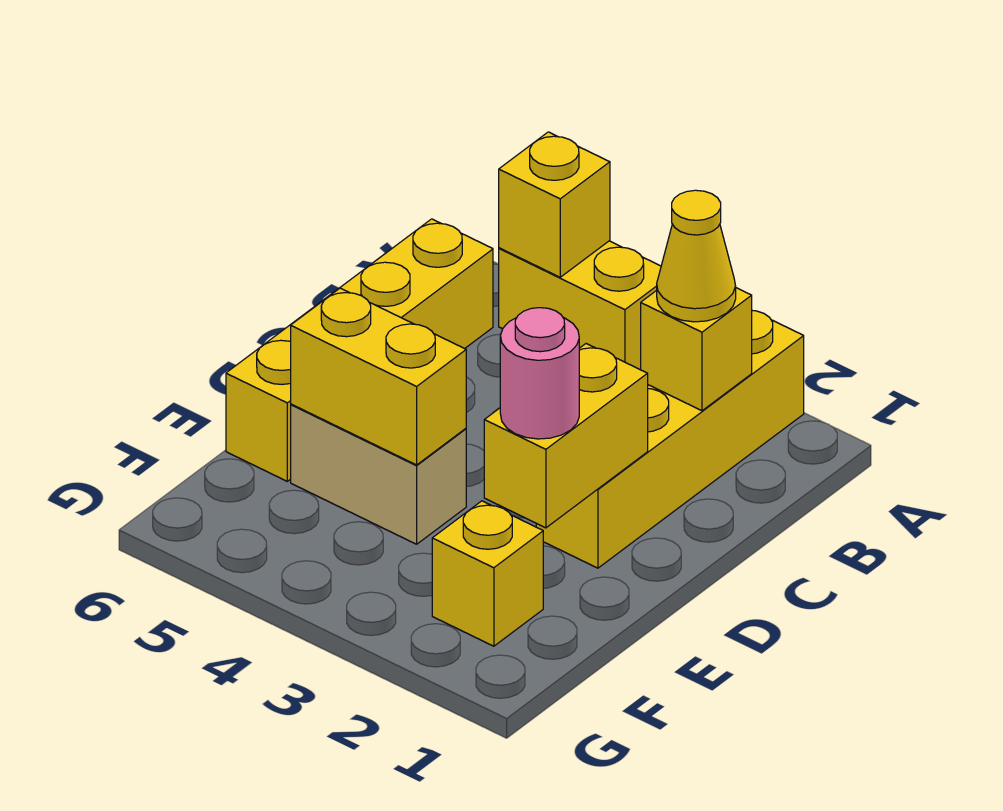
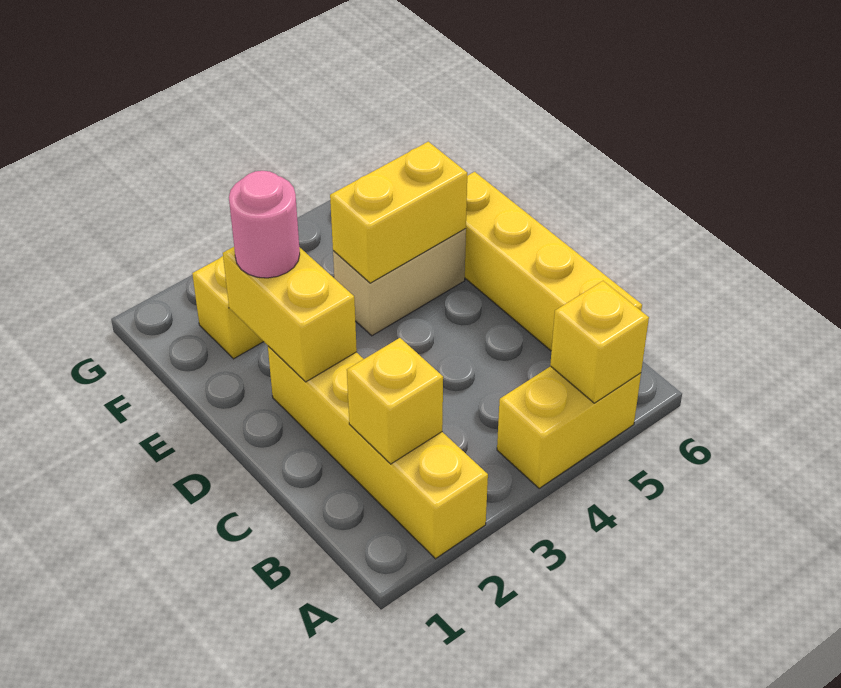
yellow 1x1 cone [657,190,736,322] -> none

